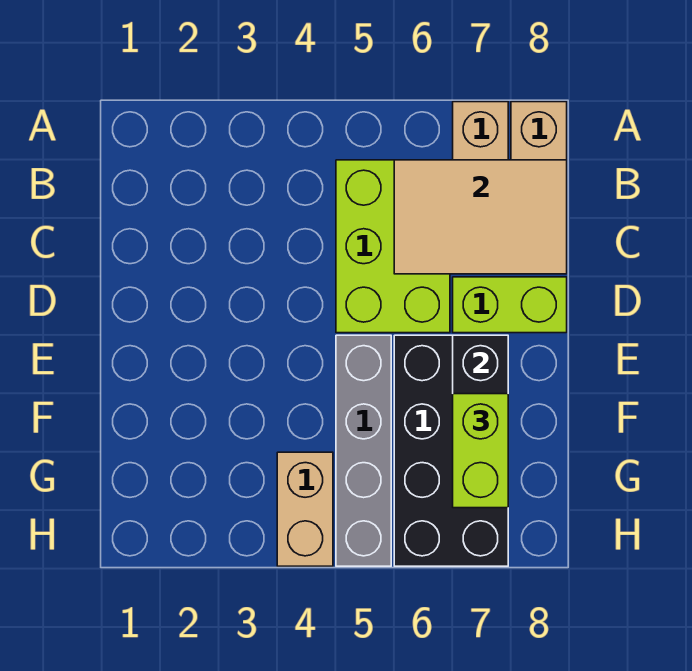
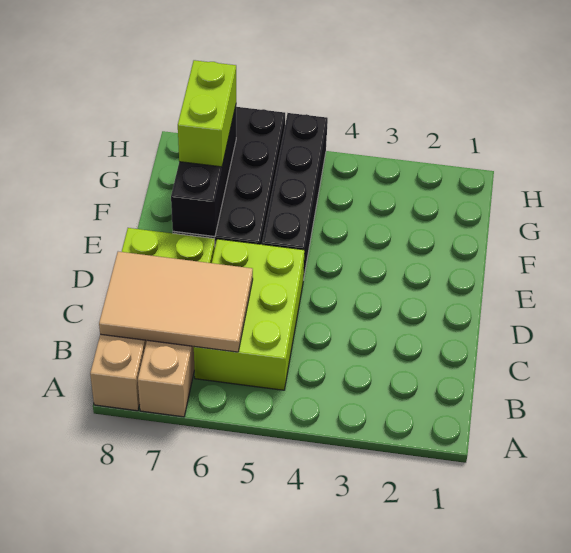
grey 1x4 brick [336,335,391,566] -> black 1x4 brick [262,113,328,279]
tan 1x2 brick [277,452,333,566] -> none

